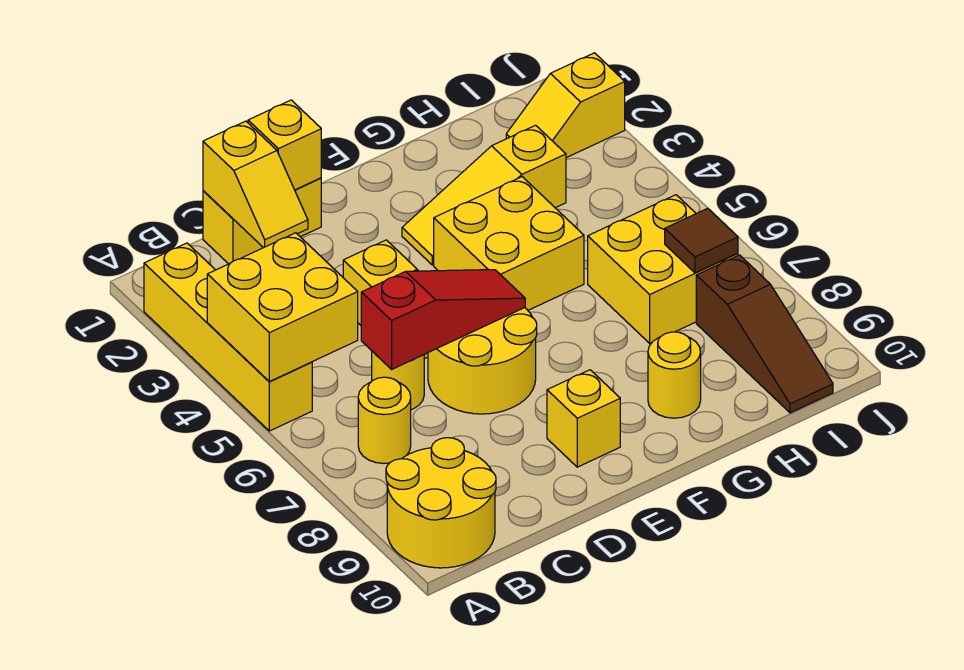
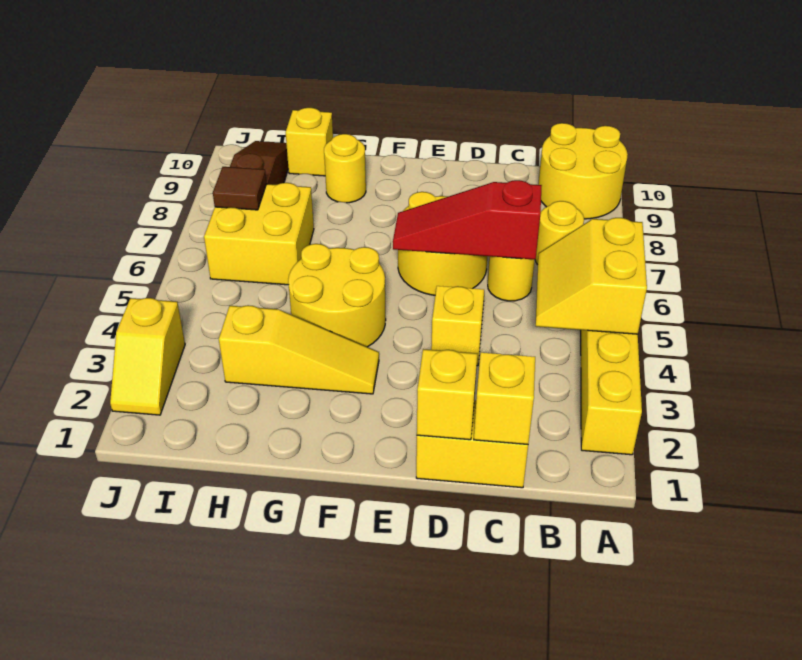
yellow 2x2 brick [207,233,358,382] -> yellow 2x2 slope [536,218,647,334]
yellow 1x1 brick [547,370,620,467] -> yellow 1x1 brick moved to [286,108,333,176]
yellow 2x2 brick [434,177,584,310] -> yellow 2x2 round brick [288,244,386,347]
yellow 1x2 slope [506,53,625,158] -> yellow 1x2 slope turned to [110,298,185,415]

